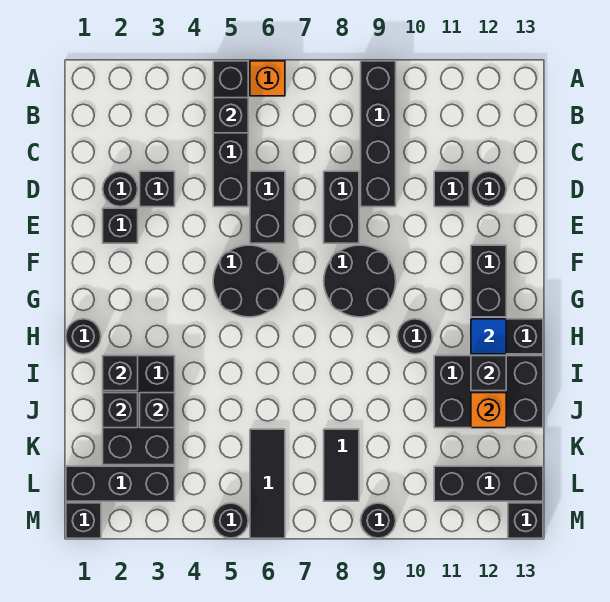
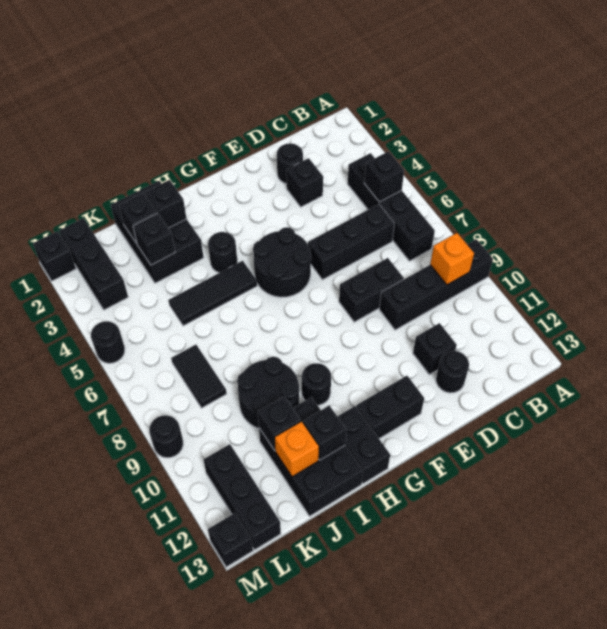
black 1x4 brick [213,61,248,207] -> black 1x4 brick turned to [347,153,435,261]
orange 1x1 brick [250,61,285,96] -> orange 1x1 brick moved to [430,233,474,285]
black 1x2 brick [250,171,285,243] -> black 1x3 brick [308,204,394,280]
black 1x1 brick [103,208,138,243] -> black 1x1 brick moved to [258,397,301,451]
black 2x2 round brick [324,245,396,317] -> black 2x2 round brick moved to [237,357,299,429]
black 1x1 round brick [66,319,101,354] -> black 1x1 round brick moved to [208,232,237,273]
blue 1x1 tile [471,319,506,354] -> none
black 2x3 brick [103,356,175,465] -> black 2x3 brick turned to [111,181,204,283]
black 1x3 tile [250,429,285,538] -> black 1x3 tile moved to [169,261,257,326]
black 1x2 tile [324,429,359,501] -> black 1x2 tile turned to [171,345,227,408]

